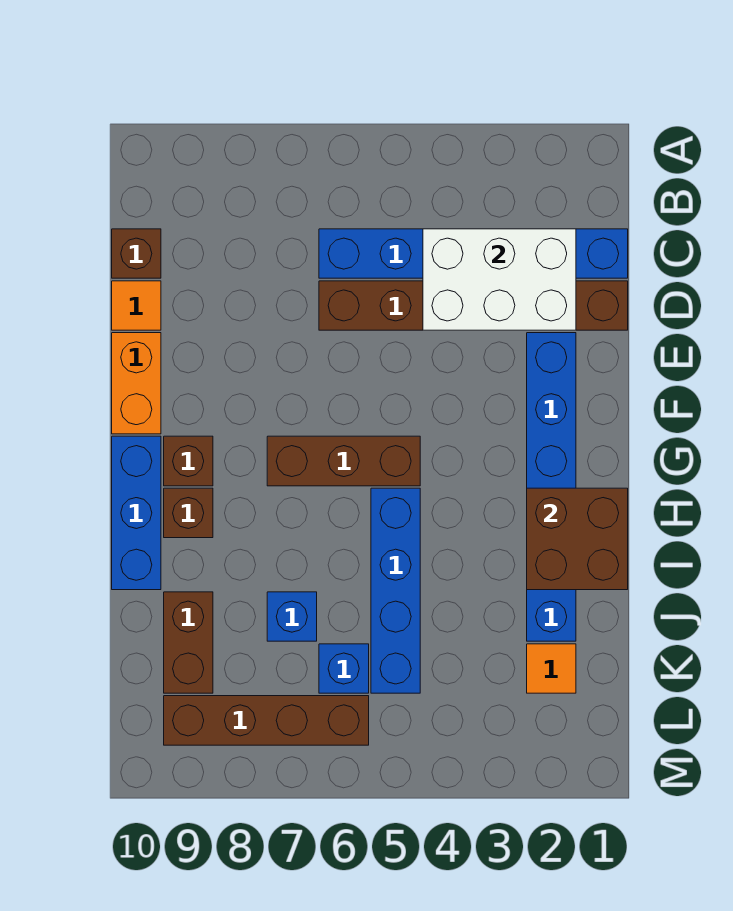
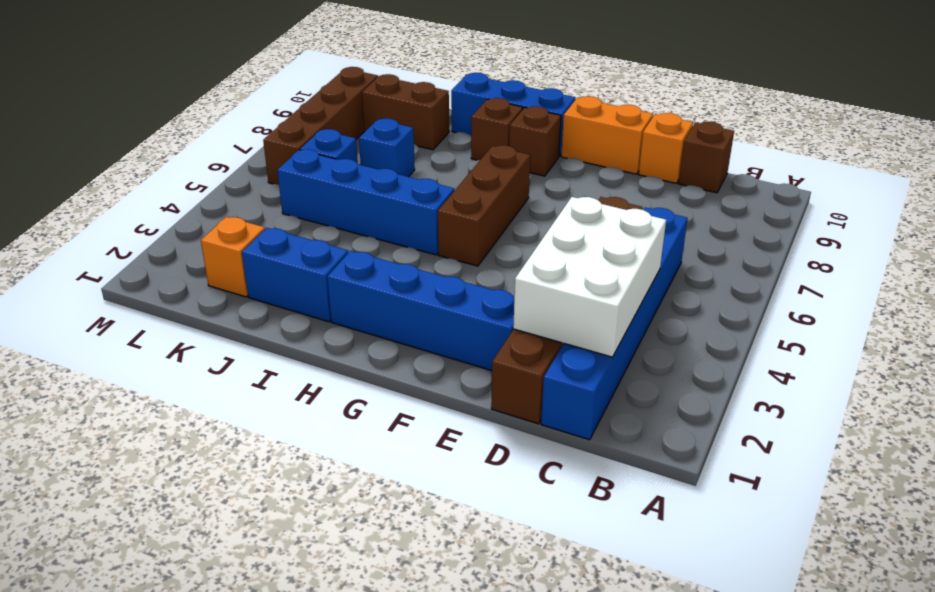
orange 1x1 tile [112,281,161,330] -> orange 1x1 brick [639,113,693,183]
brown 2x2 brick [527,488,628,590] -> none
orange 1x1 tile [527,644,576,693] -> orange 1x1 brick [201,217,265,297]

